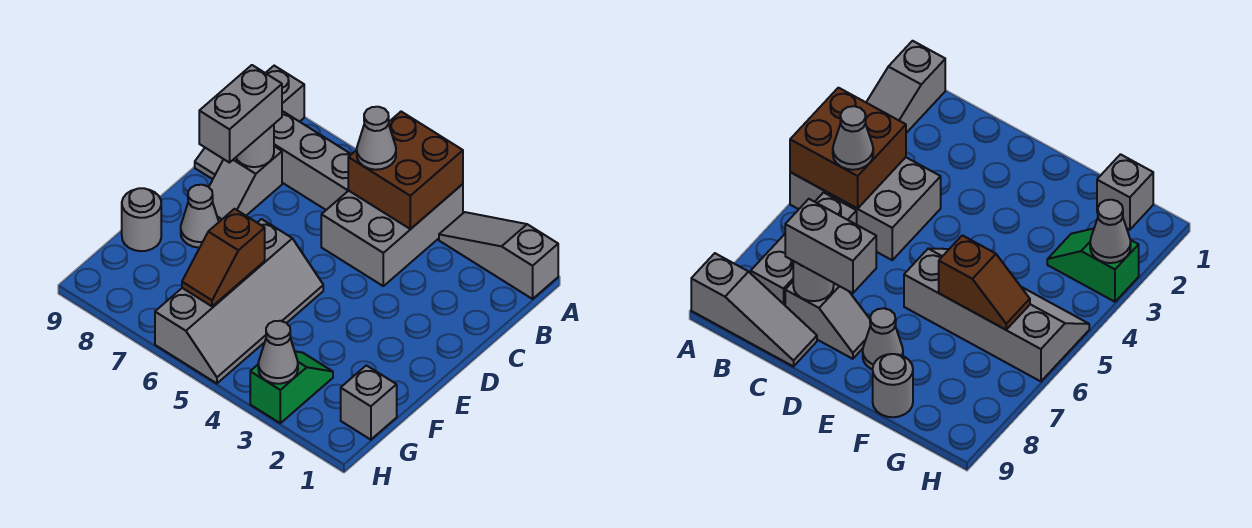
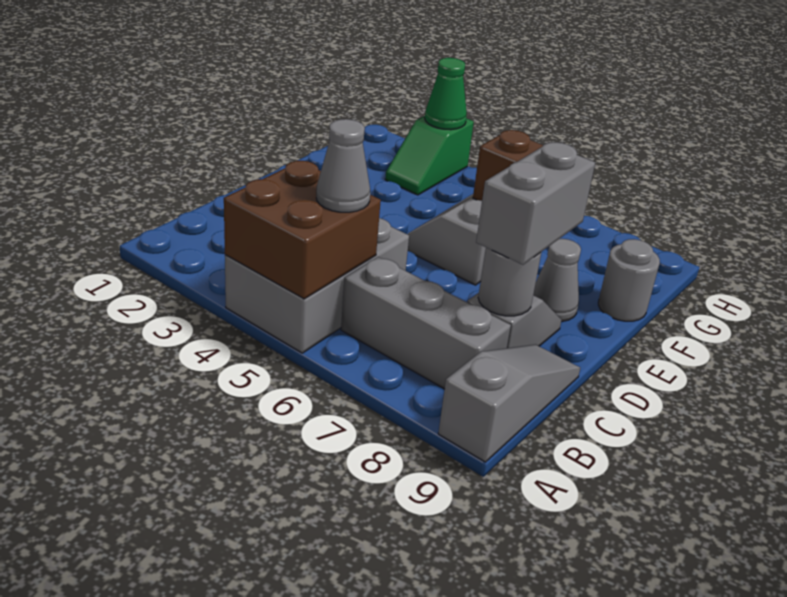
grey 1x3 slope [439,212,558,299] -> none
grey 1x1 brick [341,365,397,440] -> none
grey 1x1 cone [258,321,298,384] -> green 1x1 cone [425,58,467,130]

